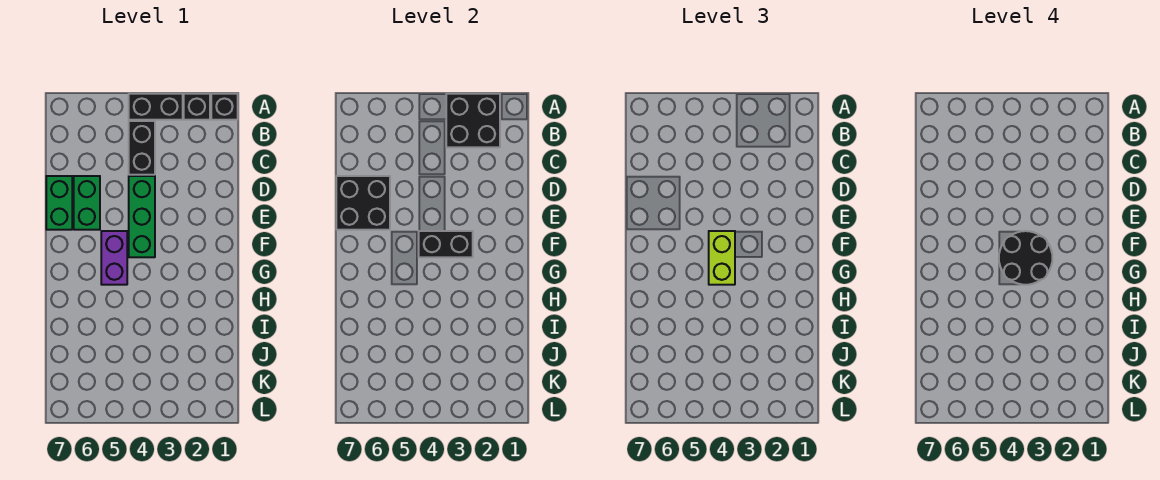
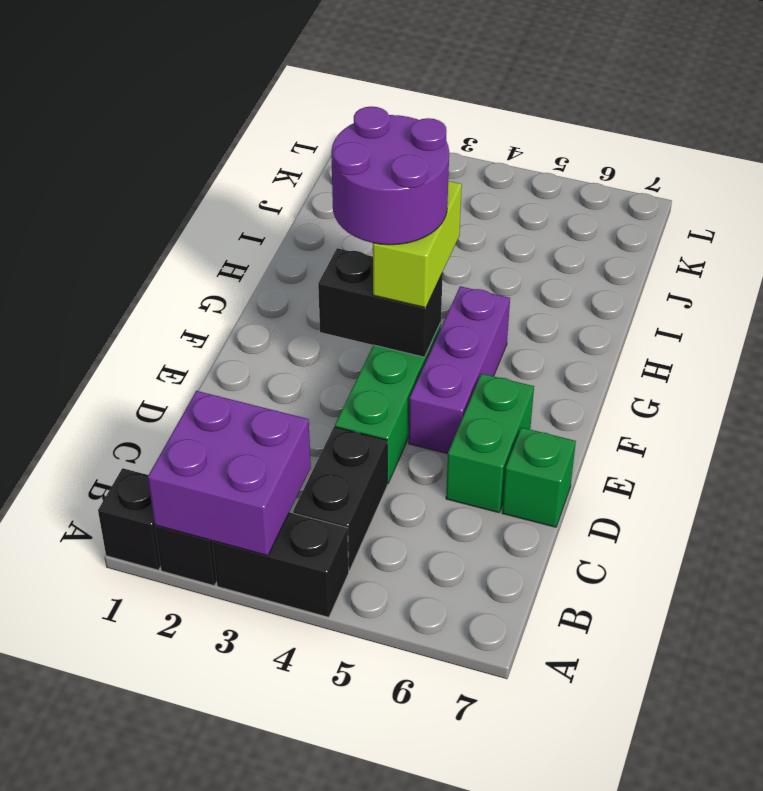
black 2x2 brick [446,94,500,147] -> purple 2x2 brick [148,391,311,556]
black 2x2 brick [336,176,390,230] -> none
green 1x2 brick [46,176,72,230] -> green 1x1 brick [502,427,576,527]
black 2x2 round brick [999,231,1052,285] -> purple 2x2 round brick [331,106,449,245]
purple 1x2 brick [101,231,127,285] -> purple 1x3 brick [409,286,510,454]

